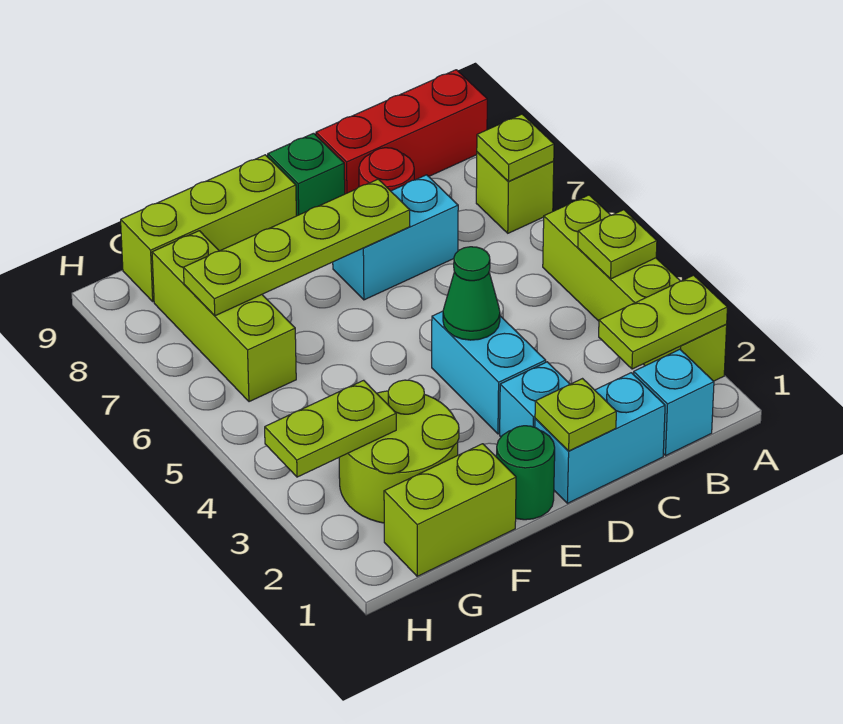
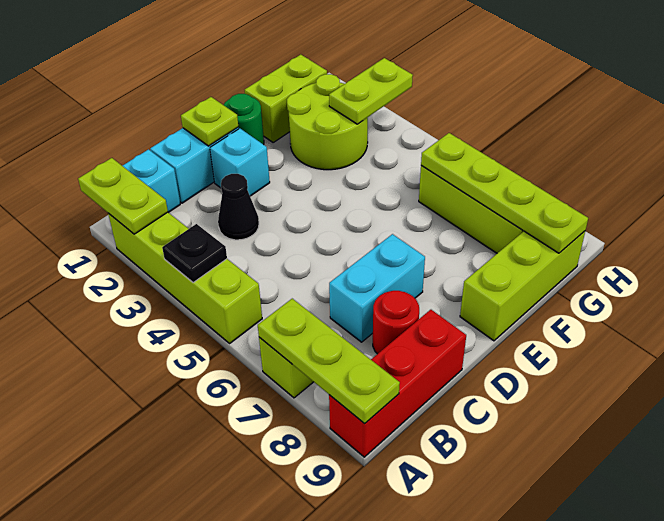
lime 1x2 plate [599,275,727,369] -> lime 1x2 plate turned to [78,158,168,234]
lime 1x1 plate [578,210,657,279] -> black 1x1 plate [162,224,227,283]
lime 1x1 plate [477,114,554,182] -> lime 1x3 plate [258,299,400,424]
none -> black 1x1 cone [218,174,259,240]
cyan 1x2 brick [432,311,546,434] -> none
green 1x1 cone [443,247,500,340] -> none
lime 1x4 plate [183,179,410,316] -> lime 1x4 plate turned to [421,133,588,253]
green 1x1 brick [268,133,345,216] -> none

